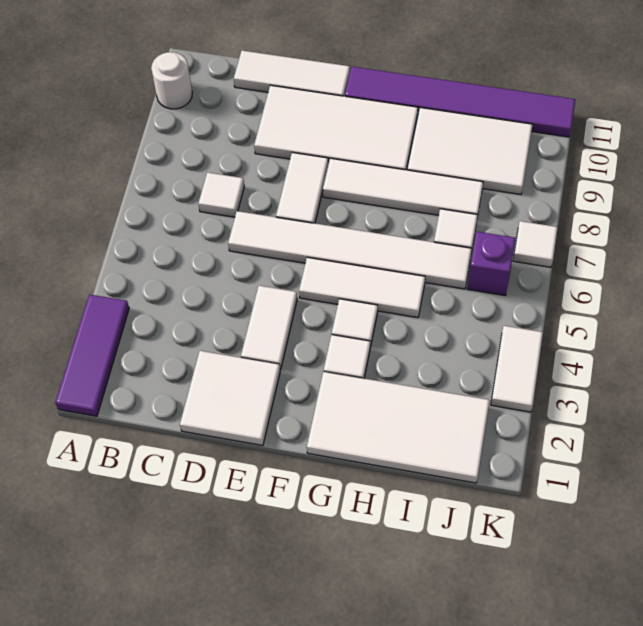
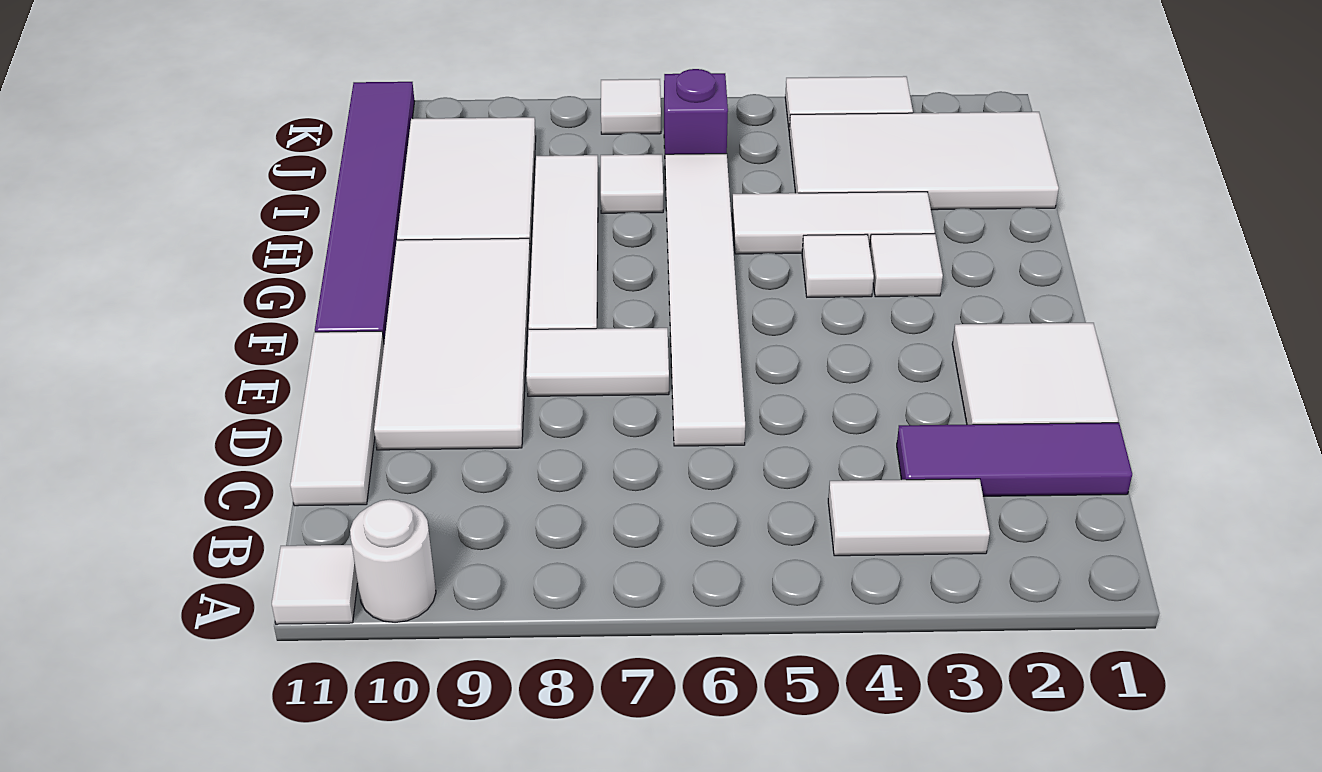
purple 1x3 tile [55,294,129,416] -> purple 1x3 tile moved to [897,423,1132,496]
white 1x1 tile [198,173,244,217] -> white 1x1 tile moved to [272,545,358,624]
white 1x2 tile [241,286,297,369] -> white 1x2 tile moved to [828,479,990,556]
white 1x3 tile [299,257,425,318] -> white 1x3 tile turned to [732,192,935,254]
white 2x4 tile [307,372,490,483] -> white 2x4 tile turned to [789,112,1059,210]

